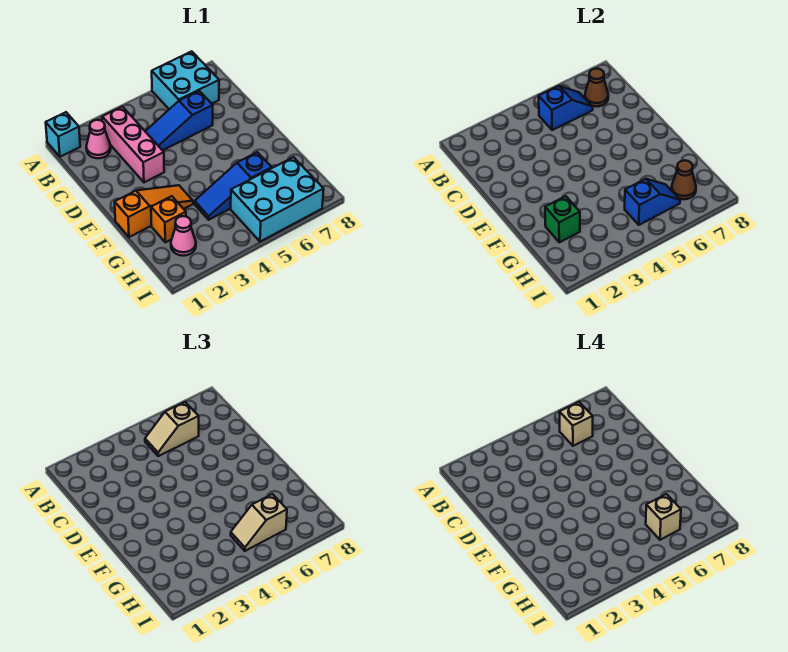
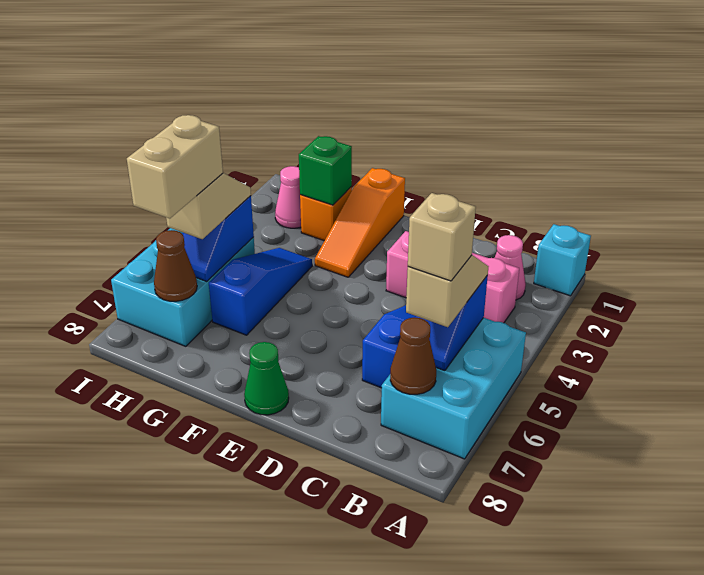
cyan 2x2 brick [152,51,219,109] -> cyan 2x3 brick [381,318,526,459]
none -> green 1x1 cone [244,342,289,415]
tan 1x1 brick [646,494,681,540] -> tan 1x2 brick [127,115,223,218]

